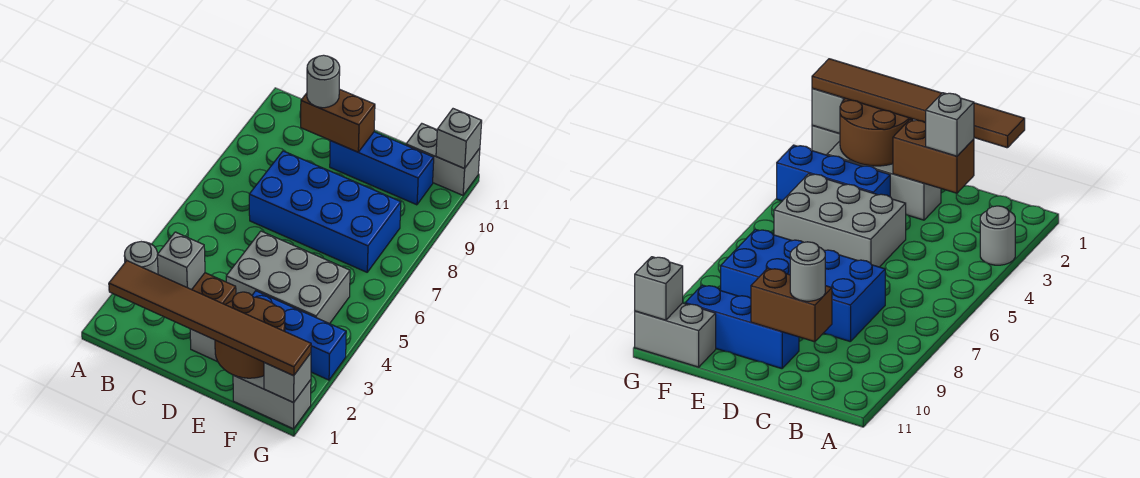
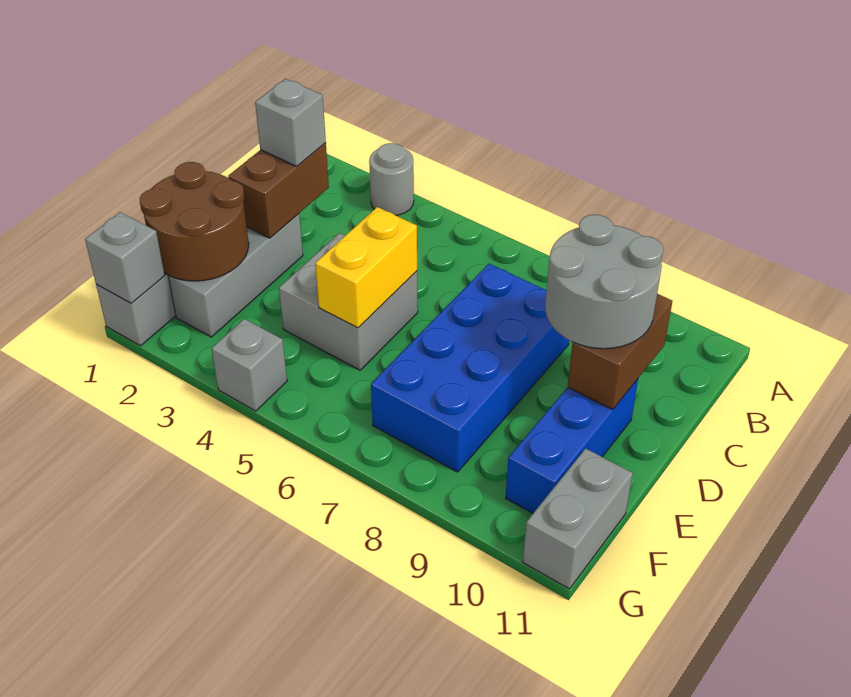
brown 1x6 tile [109,261,311,376] -> none
grey 1x1 round brick [307,55,340,108] -> grey 2x2 round brick [545,215,663,349]
grey 2x3 brick [226,231,350,324] -> grey 2x2 brick [279,233,418,370]
none -> yellow 1x2 brick [315,207,417,328]
blue 1x3 brick [252,291,346,380] -> none
grey 1x1 brick [436,109,482,169] -> grey 1x1 brick moved to [211,319,287,411]

